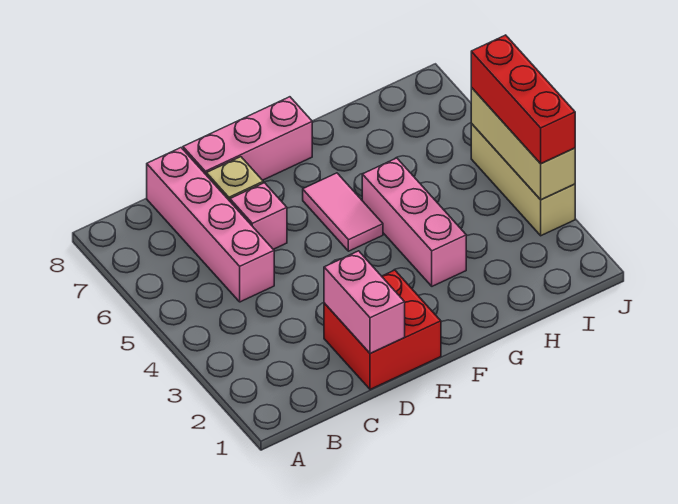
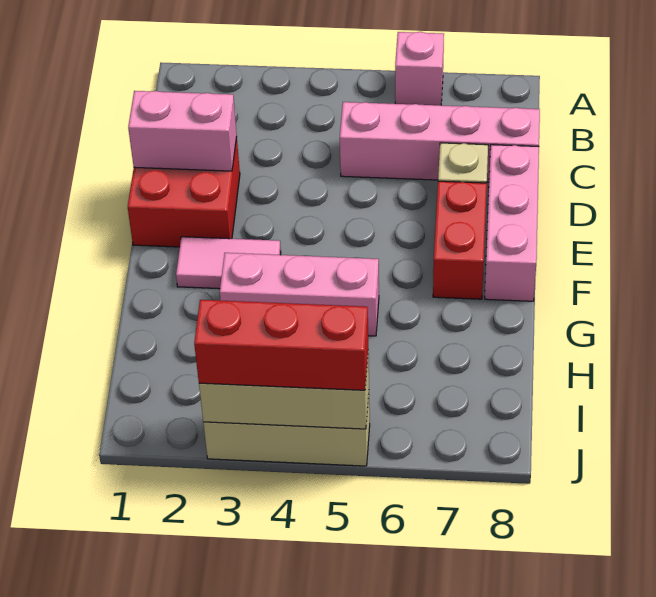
pink 1x1 brick [230,183,287,249] -> pink 1x1 brick moved to [395,32,444,105]
none -> red 1x2 brick [433,181,487,299]
pink 1x2 tile [303,173,383,251] -> pink 1x2 tile moved to [176,237,281,289]

